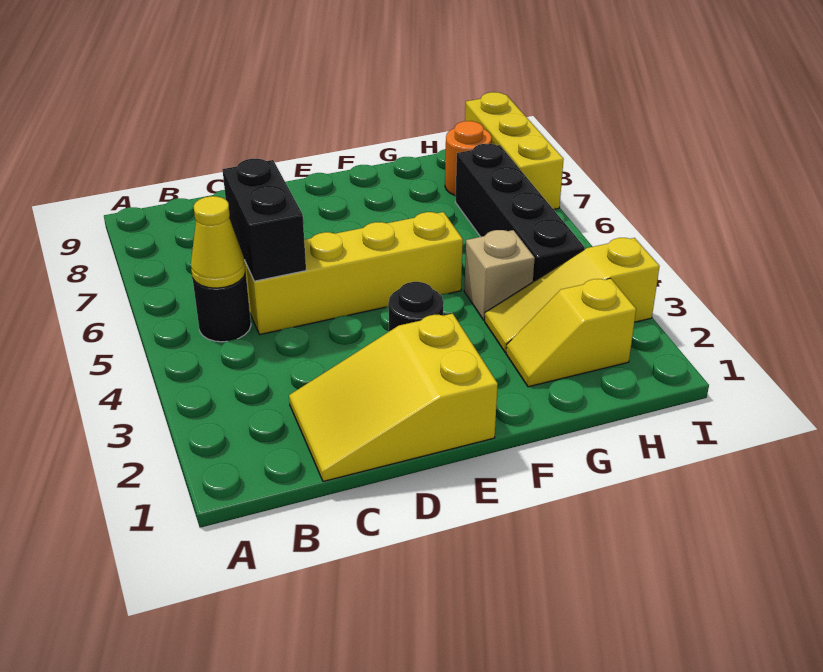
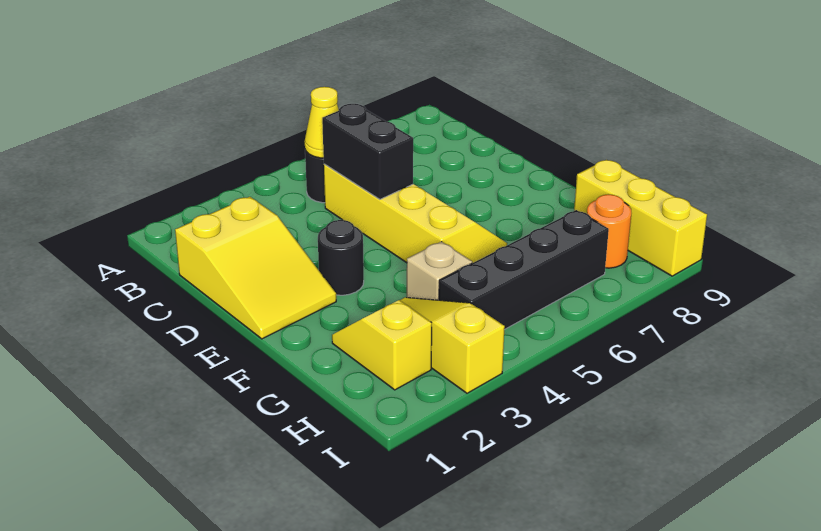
yellow 2x3 slope [289,314,498,481] -> yellow 2x3 slope turned to [175,197,336,339]
black 1x2 brick [222,159,306,281] -> black 1x2 brick turned to [322,104,413,199]
yellow 1x3 brick [465,92,564,209] -> yellow 1x3 brick turned to [574,160,707,276]

